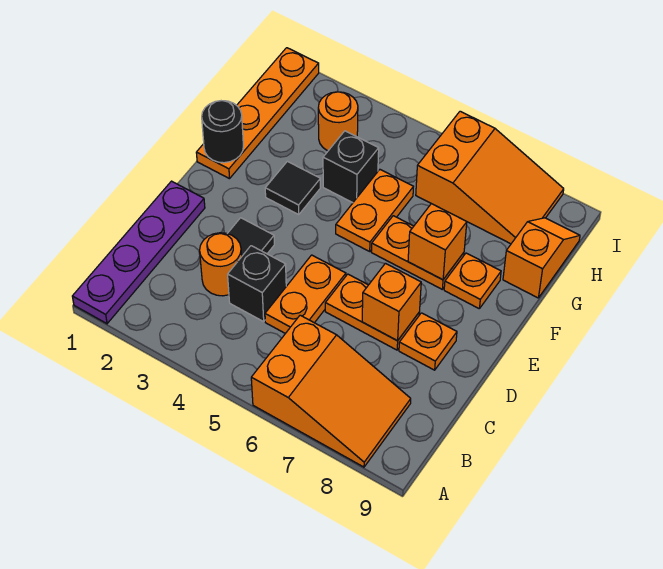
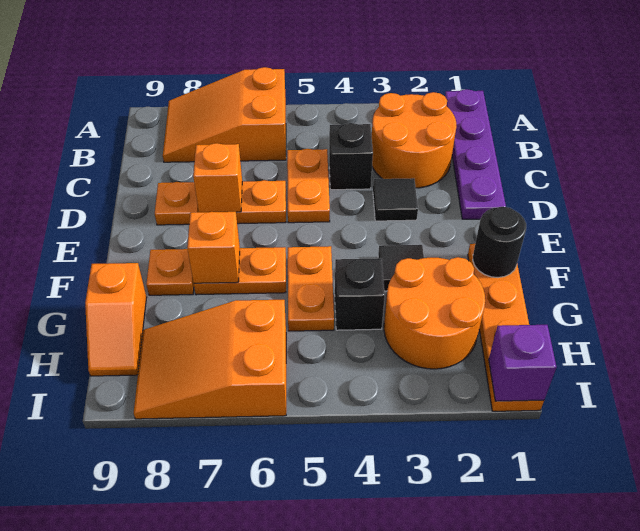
orange 1x1 round brick [200,233,242,296] -> orange 2x2 round brick [372,92,456,188]
orange 1x1 round brick [318,92,358,151] -> orange 2x2 round brick [384,257,485,369]
none -> purple 1x1 brick [489,325,556,401]

